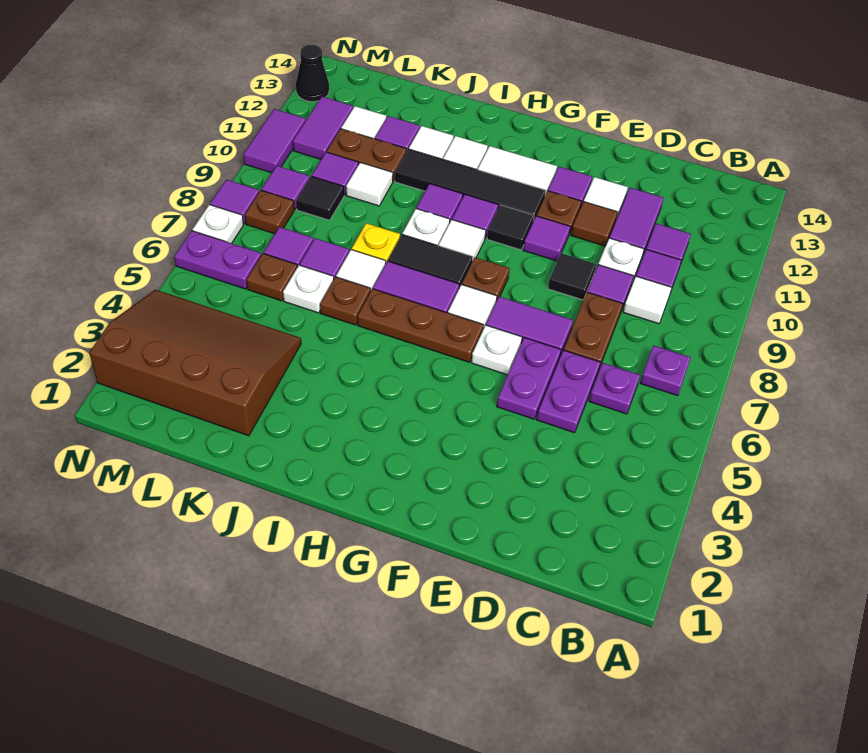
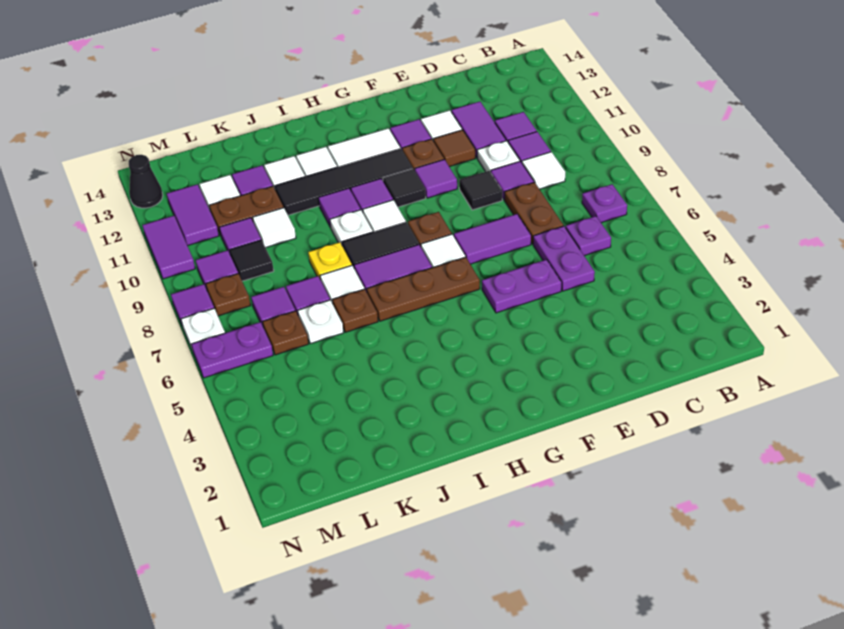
purple 1x2 plate [497,338,561,419] -> purple 1x2 plate turned to [482,259,561,313]
white 1x1 plate [471,325,522,375] -> none
brown 3x4 slope [89,290,301,436] -> none

